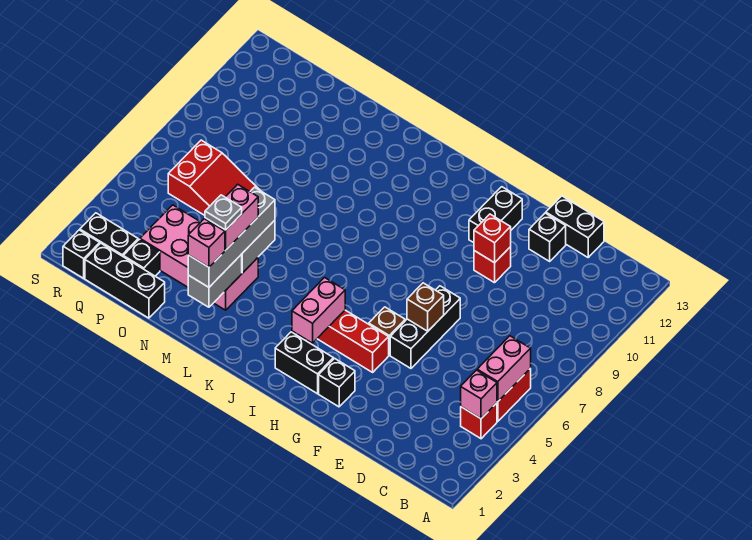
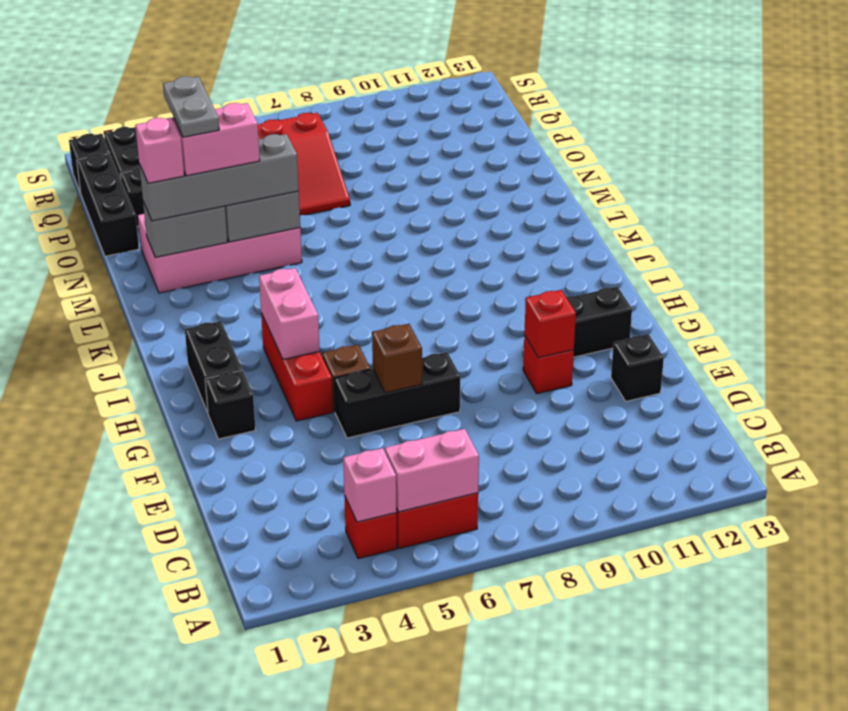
black 1x2 brick [546,196,604,257] -> none
pink 1x2 brick [292,278,345,343] -> pink 1x2 brick turned to [259,268,320,360]
pink 2x4 brick [140,205,258,310] -> pink 2x4 brick turned to [138,214,302,293]
grey 1x1 plate [205,195,242,230] -> grey 1x2 plate [163,76,219,137]

